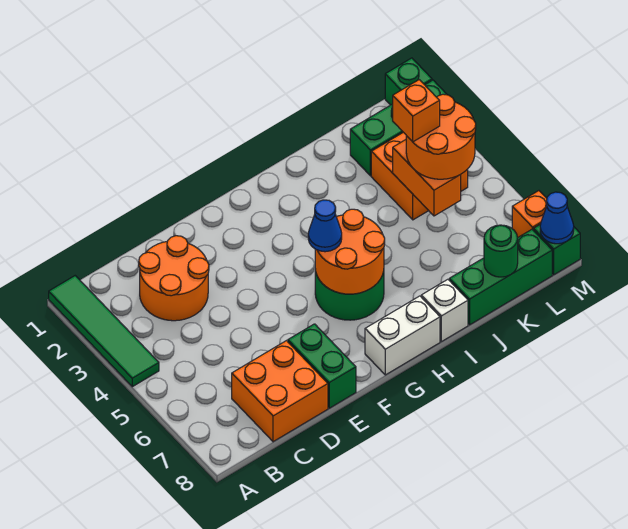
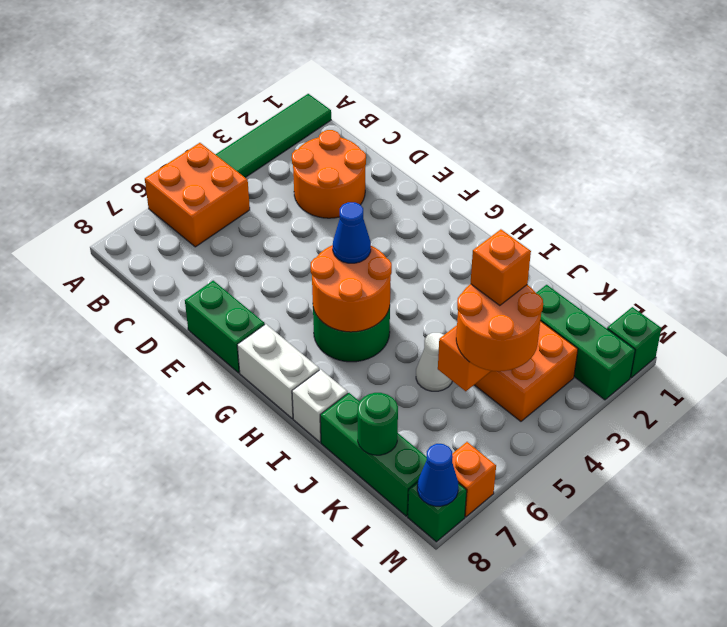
orange 2x2 brick [232,341,328,442] -> orange 2x2 brick moved to [145,143,250,247]
green 1x2 brick [288,324,356,408] -> green 1x2 brick turned to [185,281,265,373]
none -> white 1x1 cone [416,333,452,391]

